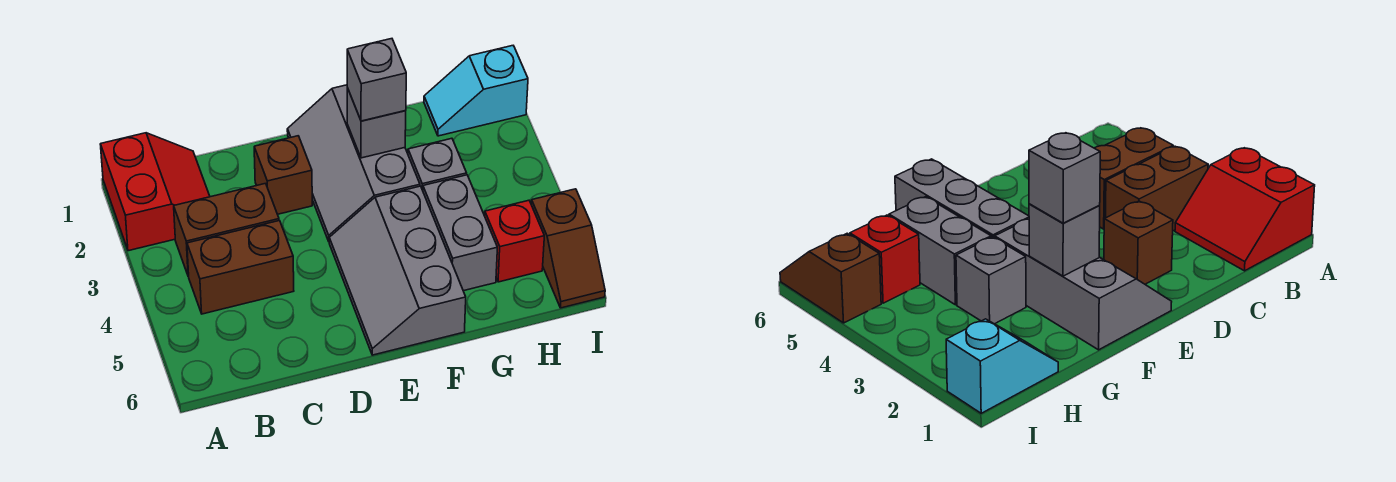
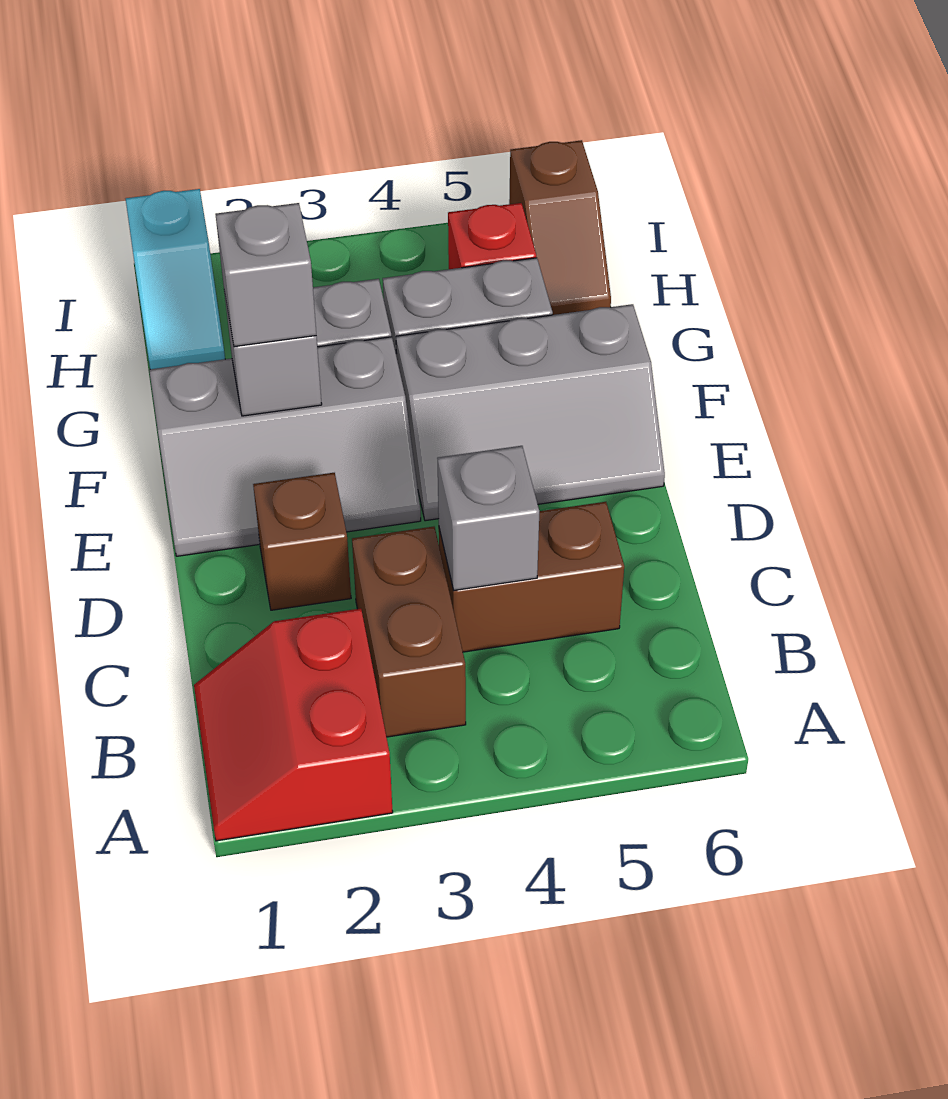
red 2x2 slope [100,133,210,251] -> red 2x2 slope turned to [194,608,393,841]
brown 1x2 brick [187,221,294,314] -> brown 1x2 brick turned to [439,502,624,652]
none -> grey 1x1 brick [437,446,539,590]
brown 1x2 slope [531,189,605,308] -> brown 1x2 slope turned to [509,140,611,315]

